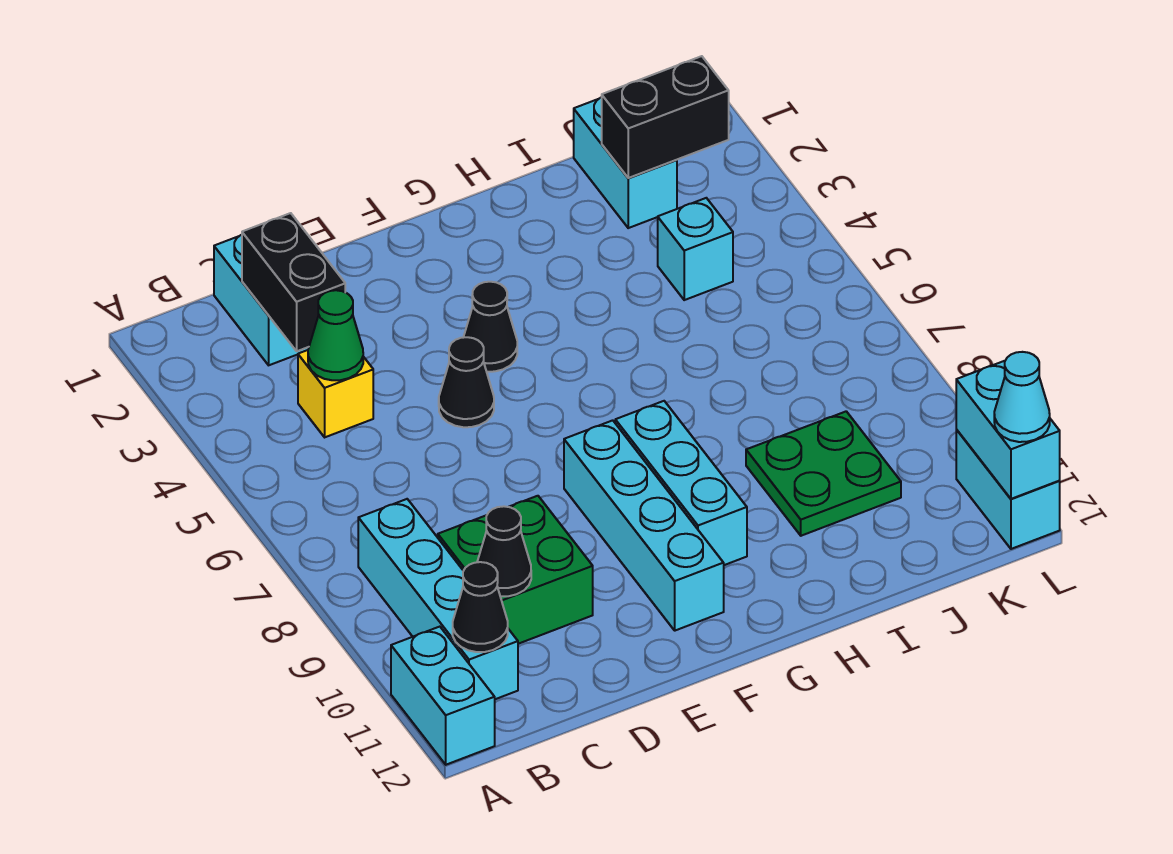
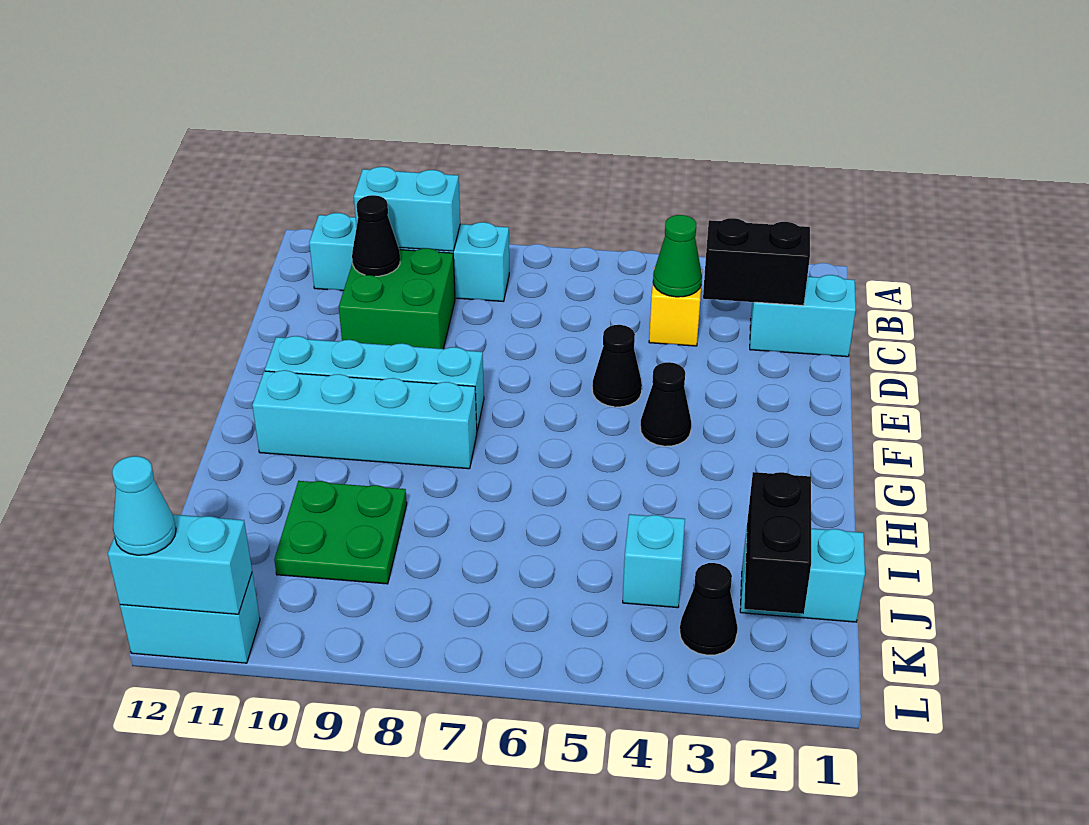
cyan 1x2 brick [391,627,495,765] -> cyan 1x2 brick moved to [354,167,460,251]
black 1x1 cone [453,562,508,652] -> black 1x1 cone moved to [680,563,737,655]
cyan 1x3 brick [615,401,747,565] -> cyan 1x4 brick [252,370,477,469]

